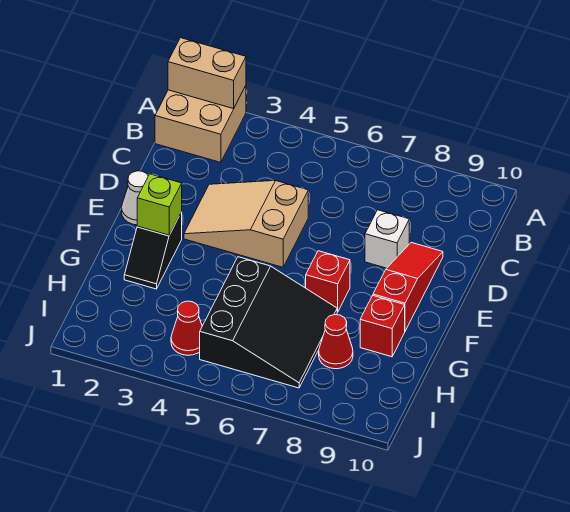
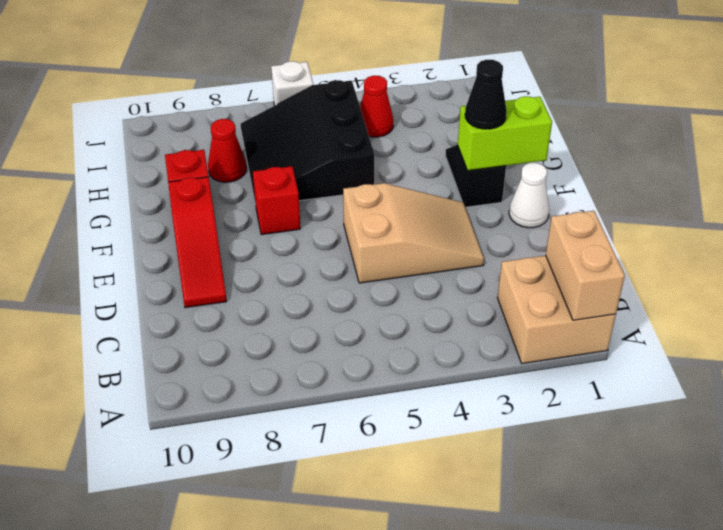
tan 1x2 brick [168,38,246,109] -> tan 1x2 brick turned to [546,211,625,320]
white 1x1 brick [365,210,409,268] -> white 1x1 brick moved to [271,61,313,106]
lime 1x1 brick [137,174,182,235] -> lime 1x2 brick [458,96,552,171]
none -> black 1x1 cone [465,60,507,129]

